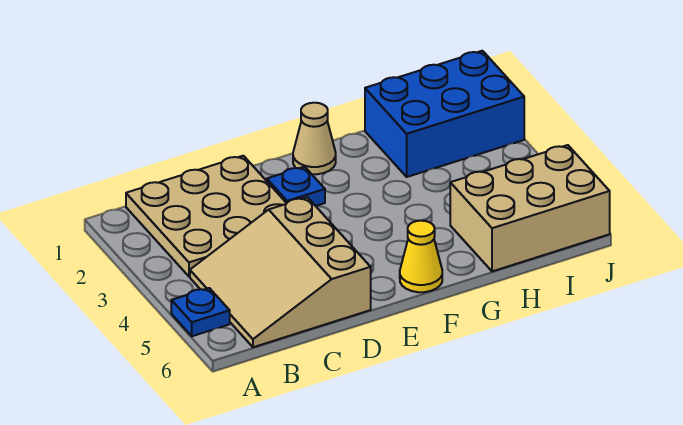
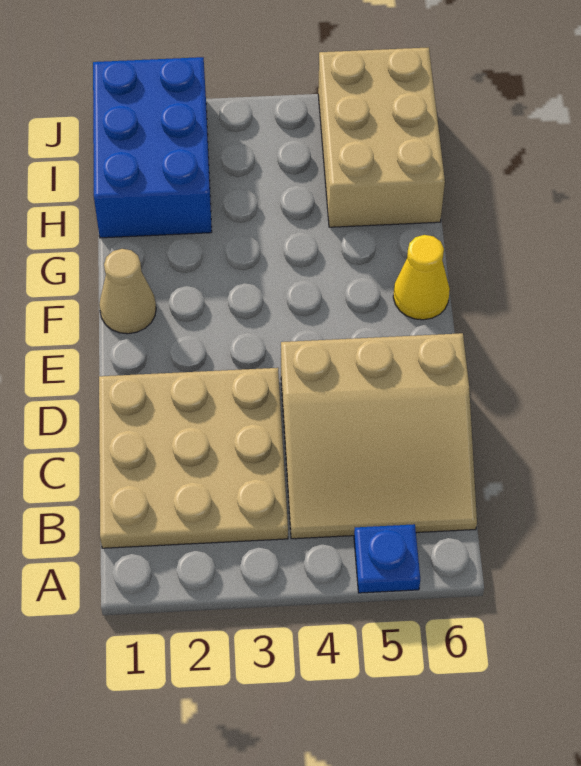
blue 1x1 plate [267,167,325,206] -> none

